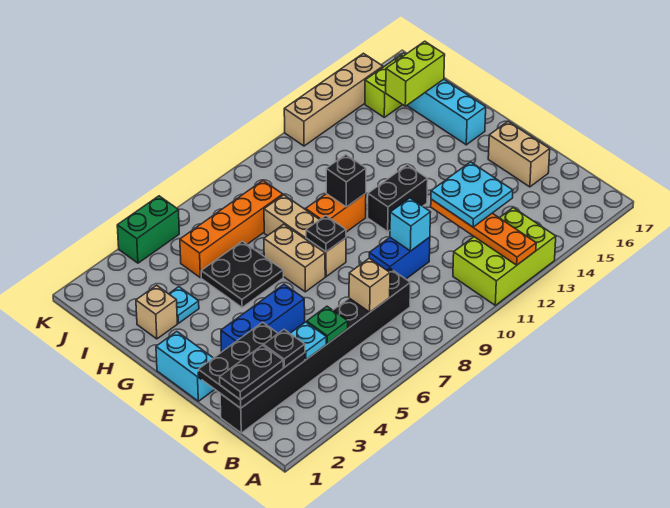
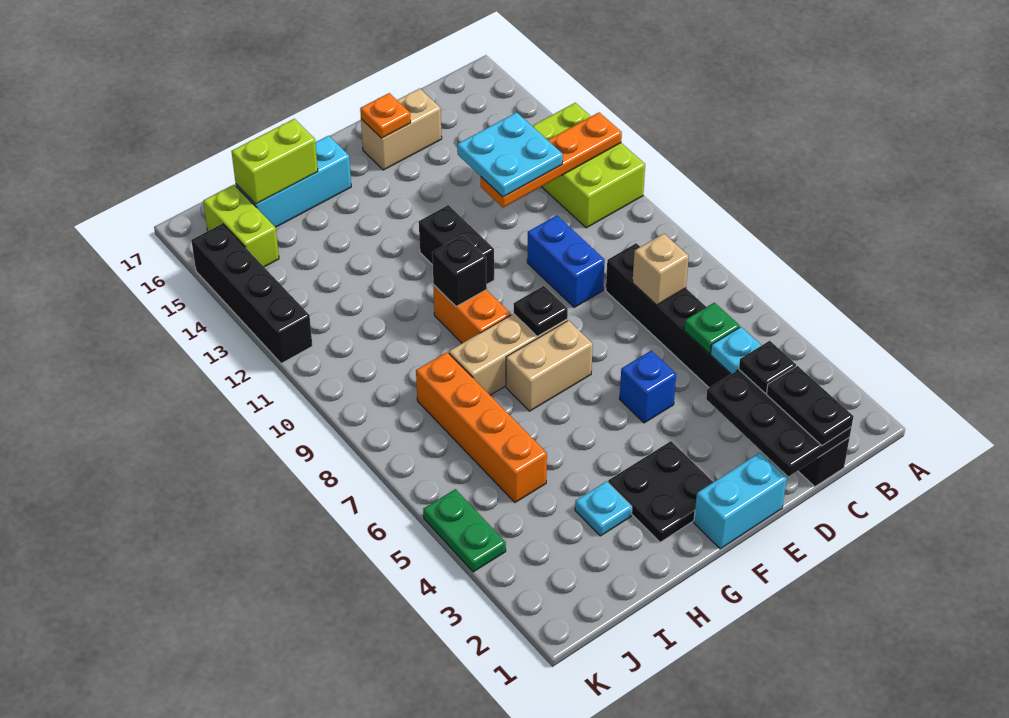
cyan 1x1 brick [390,198,431,251] -> none
blue 1x3 brick [221,284,305,352] -> blue 1x1 brick [619,350,676,423]
none -> orange 1x1 plate [360,93,411,138]
black 2x2 plate [201,241,283,307] -> black 2x2 plate moved to [608,441,713,542]
tan 1x1 brick [136,285,177,339] -> none
lime 1x2 brick [386,41,445,106] -> lime 1x2 brick turned to [231,119,318,204]
green 1x2 brick [117,196,179,263] -> green 1x2 plate [423,489,506,572]
tan 1x4 brick [284,53,383,146] -> black 1x4 brick [191,224,312,364]

